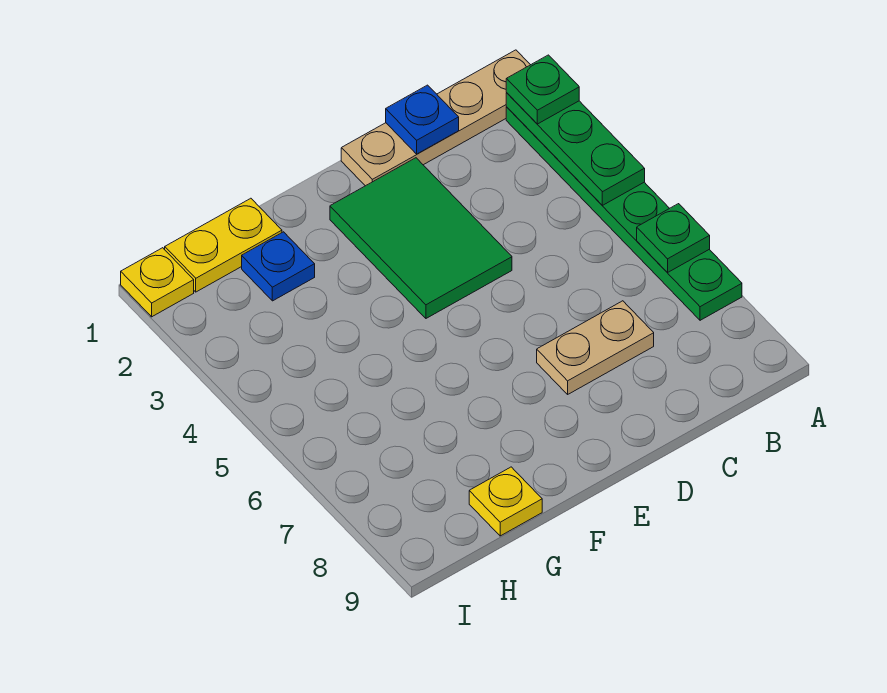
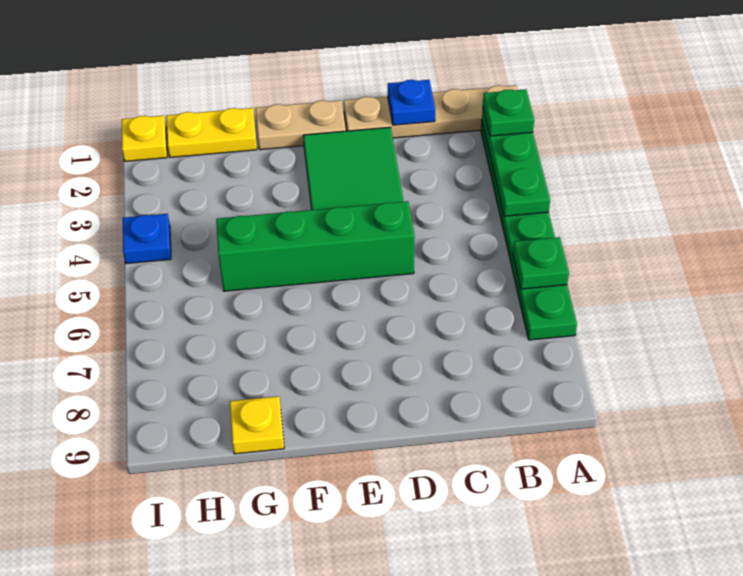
tan 1x2 plate [537,301,654,394] -> tan 1x2 plate moved to [255,100,346,150]
none -> green 1x4 brick [216,201,415,291]
blue 1x1 plate [242,232,315,301] -> blue 1x1 plate moved to [123,214,171,264]

